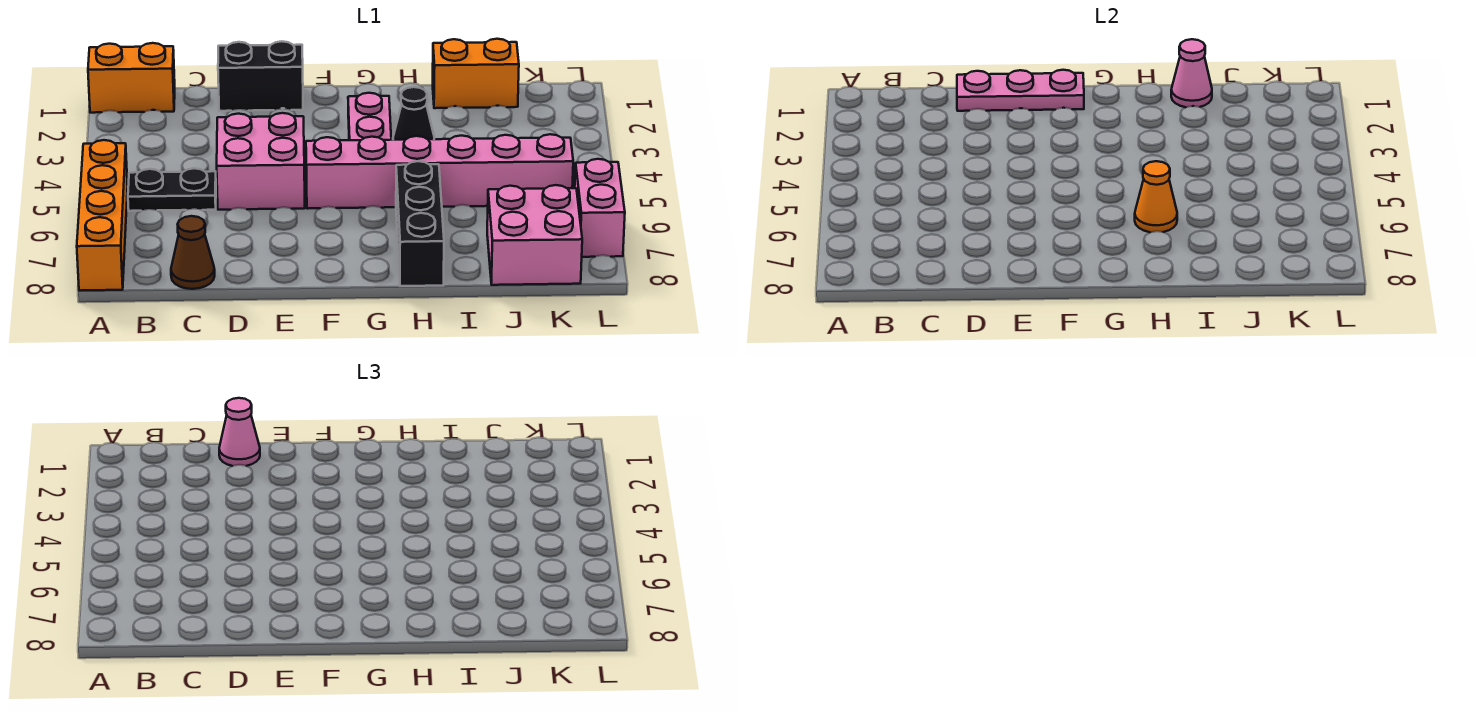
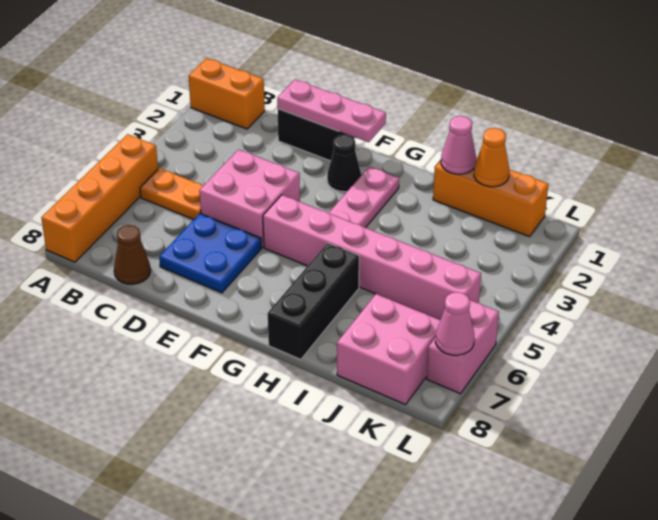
black 1x2 plate [128,168,216,211] -> orange 1x2 plate [140,168,203,220]
pink 1x1 cone [219,398,260,466] -> pink 1x1 cone moved to [435,292,474,355]
none -> blue 2x2 plate [159,214,262,293]
black 1x1 cone [393,87,434,140] -> black 1x1 cone moved to [327,135,361,192]
orange 1x1 cone [1135,161,1177,232] -> orange 1x1 cone moved to [474,128,509,187]
orange 1x2 brick [433,39,519,108] -> orange 1x3 brick [433,157,548,237]

